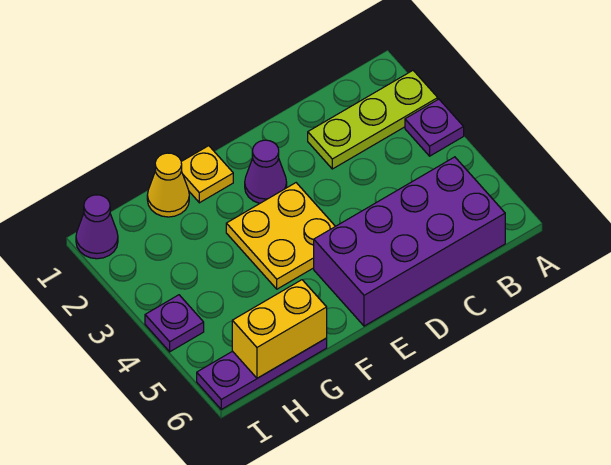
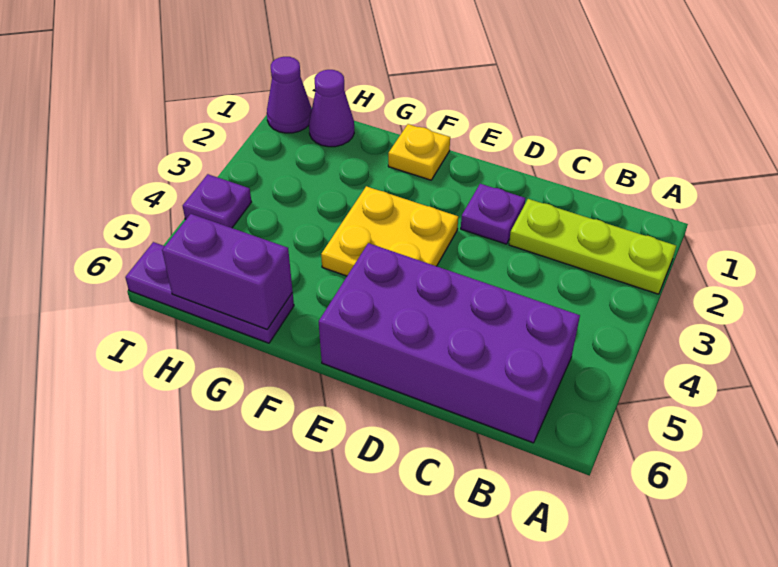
purple 1x1 plate [405,99,464,156] -> purple 1x1 plate moved to [461,184,525,244]
purple 1x1 cone [245,140,287,203] -> purple 1x1 cone moved to [309,70,354,147]
yellow 1x1 cone [147,153,189,217] -> none
yellow 1x2 brick [232,280,327,378] -> purple 1x2 brick [162,214,293,329]

